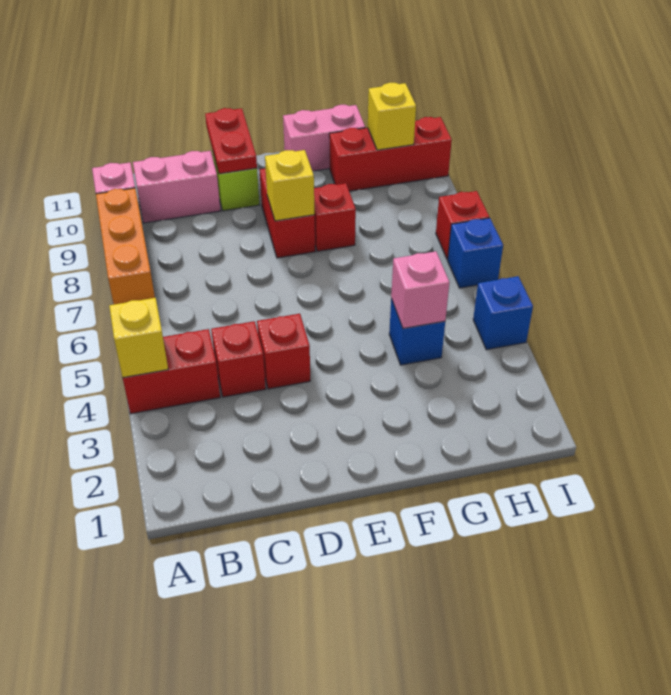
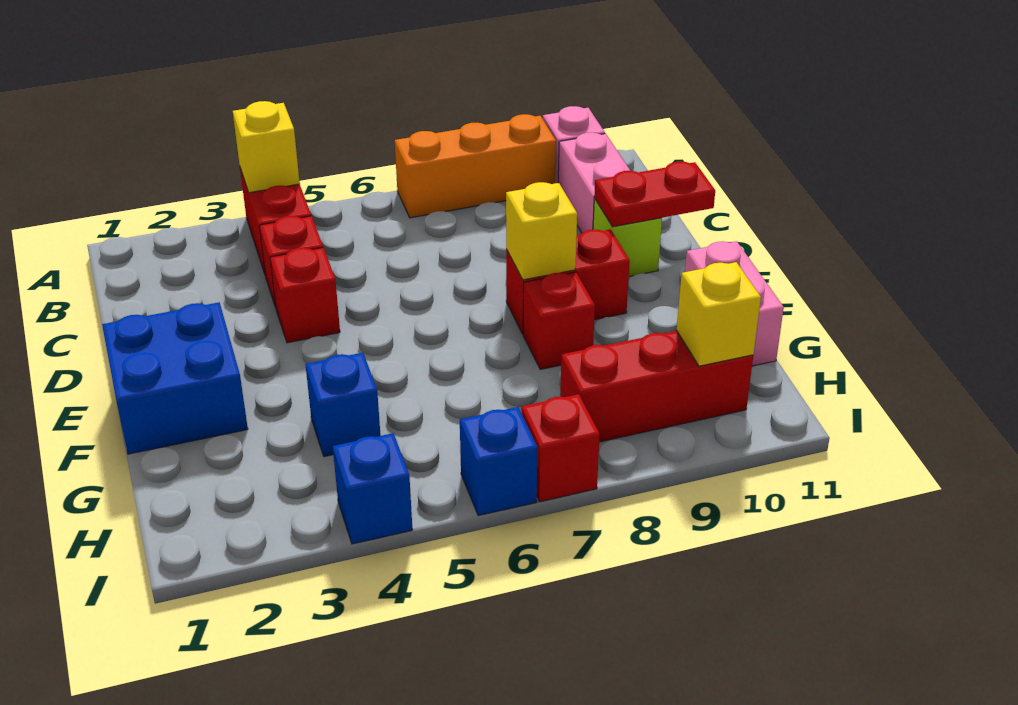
none -> blue 2x2 brick [102,302,248,454]
pink 1x1 brick [391,251,450,329] -> none
red 1x3 brick [329,117,452,191] -> red 1x3 brick turned to [560,331,753,442]

